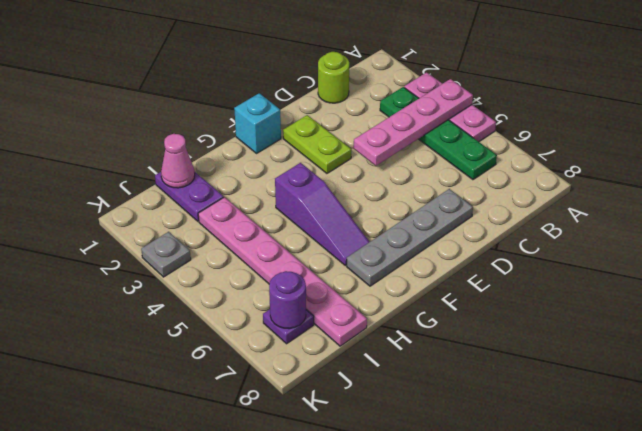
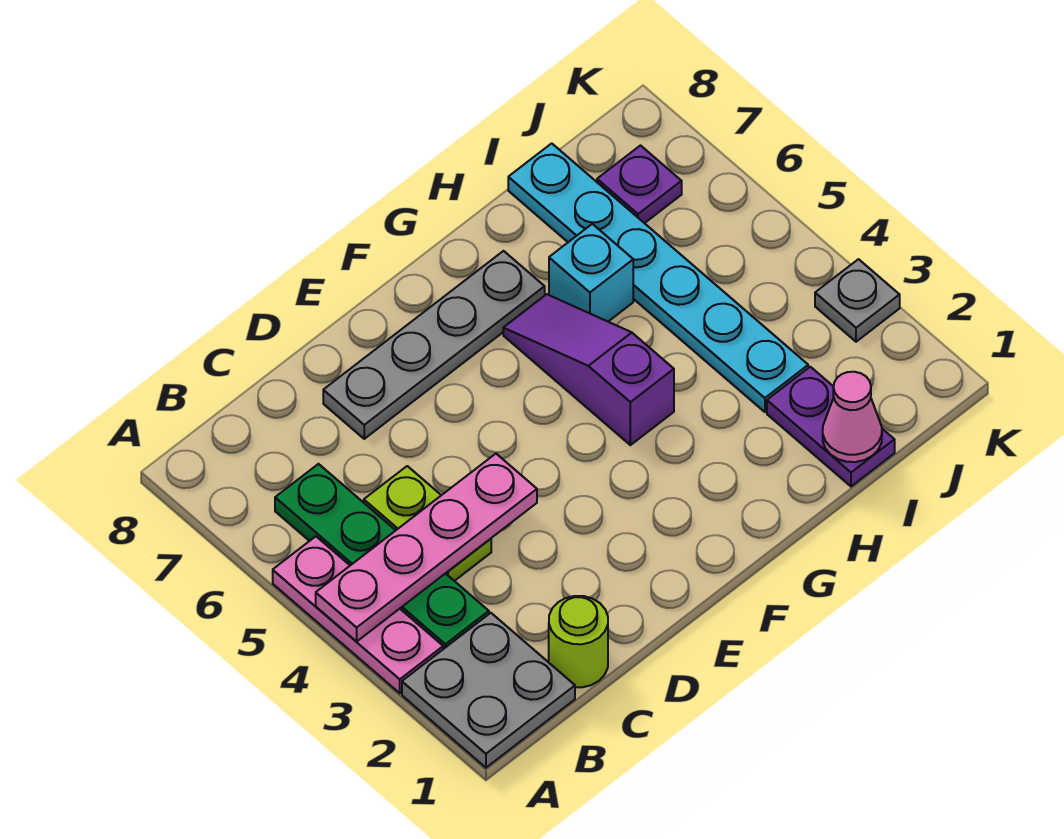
none -> grey 2x2 plate [402,613,575,768]
lime 1x2 plate [283,115,351,173] -> lime 1x2 plate moved to [364,466,491,581]
cyan 1x1 brick [234,93,281,153] -> cyan 1x1 brick moved to [549,224,633,321]
pink 1x6 plate [198,197,367,346] -> cyan 1x6 plate [508,143,808,412]
purple 1x1 round brick [269,271,306,329] -> none

